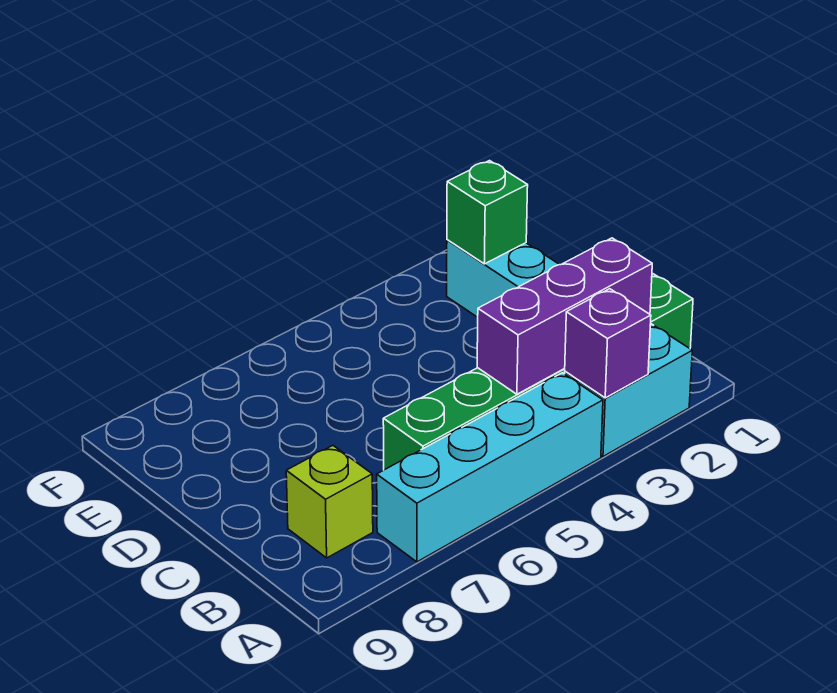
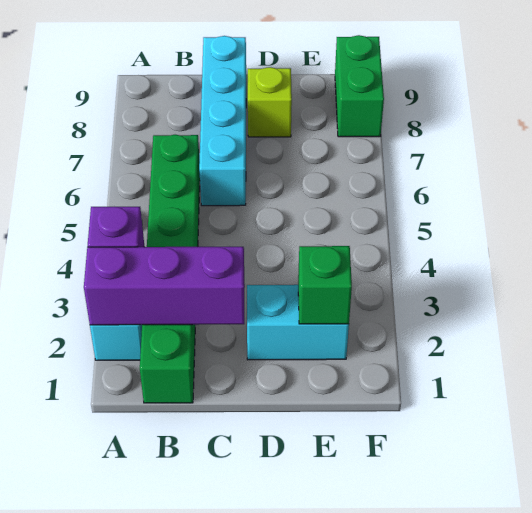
cyan 1x4 brick [377,373,603,562] -> cyan 1x4 brick moved to [199,36,246,206]
purple 1x3 brick [477,238,652,394] -> purple 1x3 brick turned to [84,247,245,325]
lime 1x1 brick [286,446,373,558] -> lime 1x1 brick moved to [248,67,292,137]
none -> green 1x2 brick [335,35,384,137]

